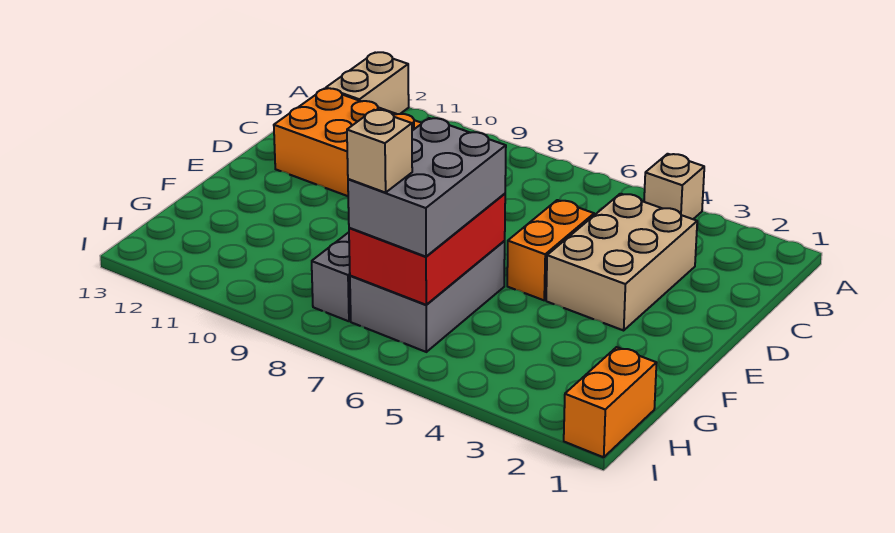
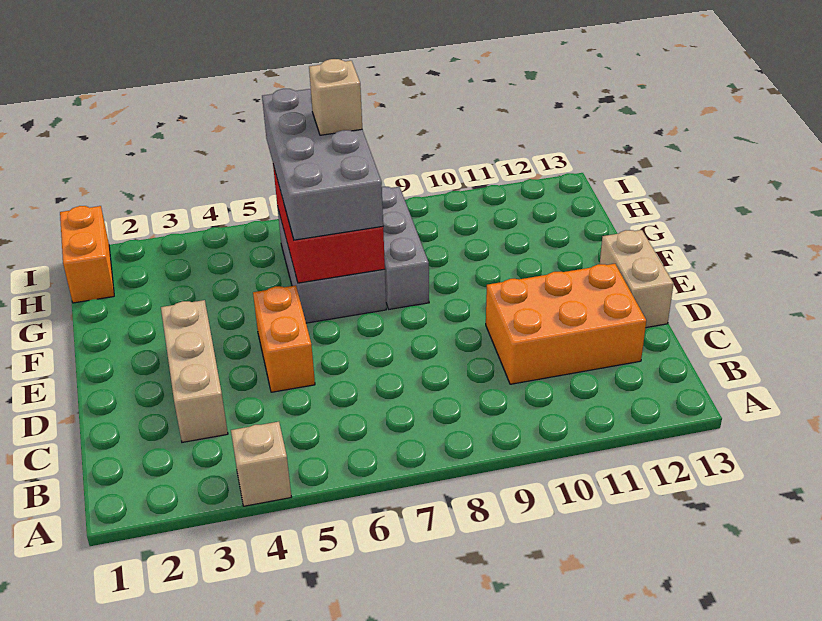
tan 1x2 brick [326,52,409,114] -> tan 1x2 brick moved to [600,230,674,328]
tan 2x3 brick [546,194,697,330] -> tan 1x3 brick [161,300,228,442]
grey 2x3 brick [348,118,506,257] -> grey 2x4 brick [262,89,383,240]

